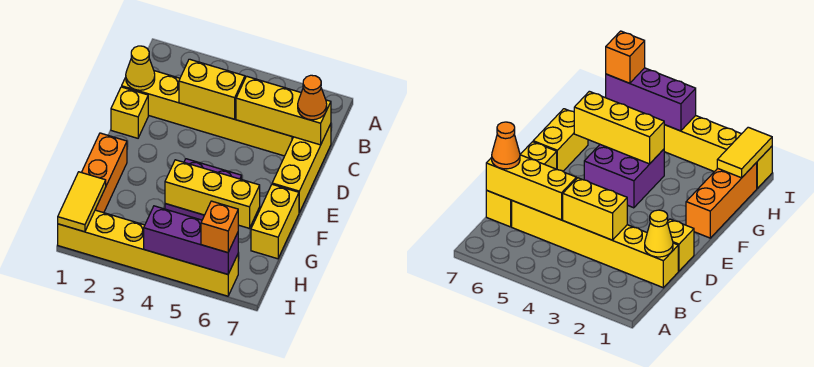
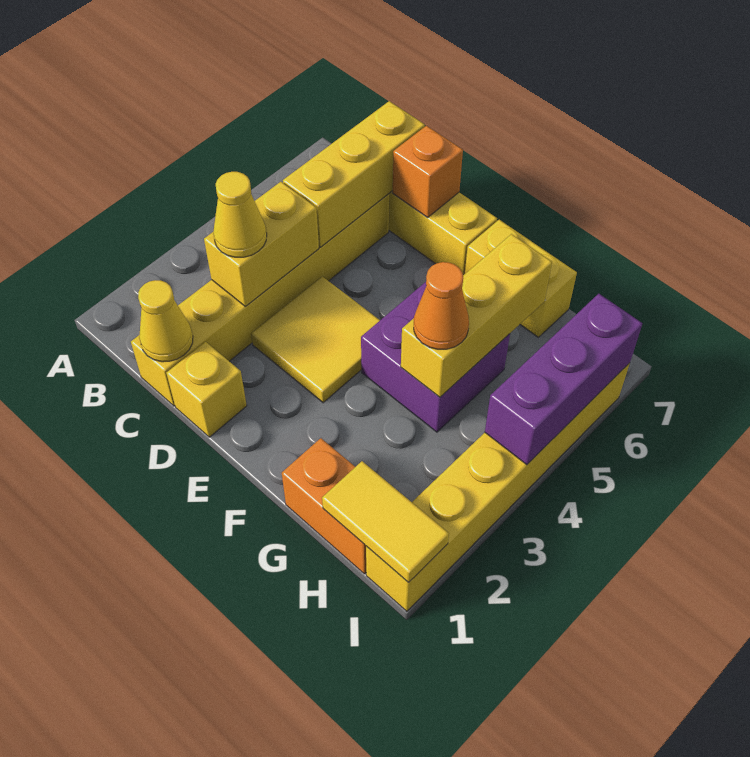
none -> yellow 1x1 cone [213,172,267,257]
orange 1x1 cone [298,75,327,120] -> orange 1x1 cone moved to [414,262,469,349]
none -> yellow 2x2 tile [251,276,380,403]
orange 1x3 brick [81,133,127,213] -> orange 1x2 brick [282,438,366,574]
orange 1x1 brick [201,201,238,253] -> orange 1x1 brick moved to [393,126,463,217]

